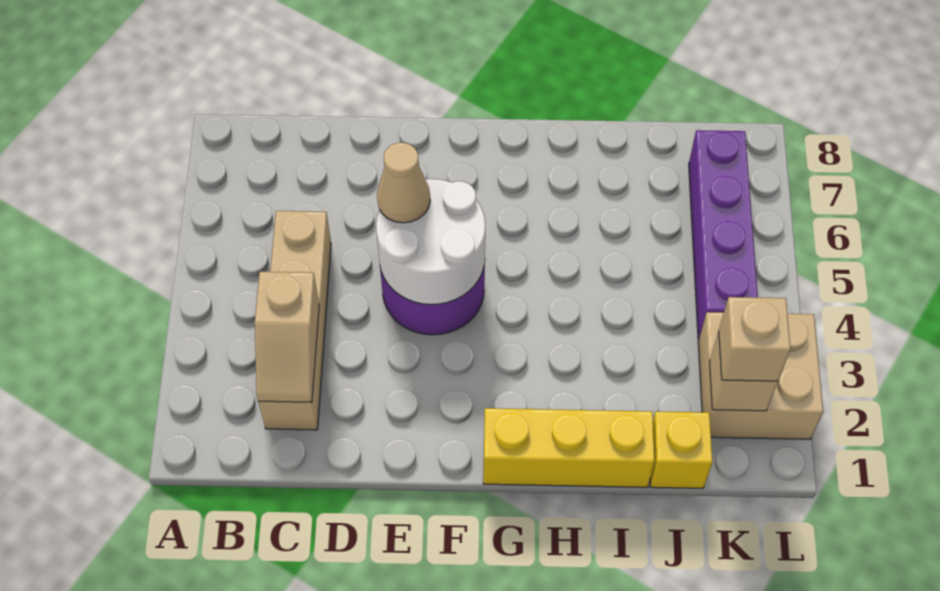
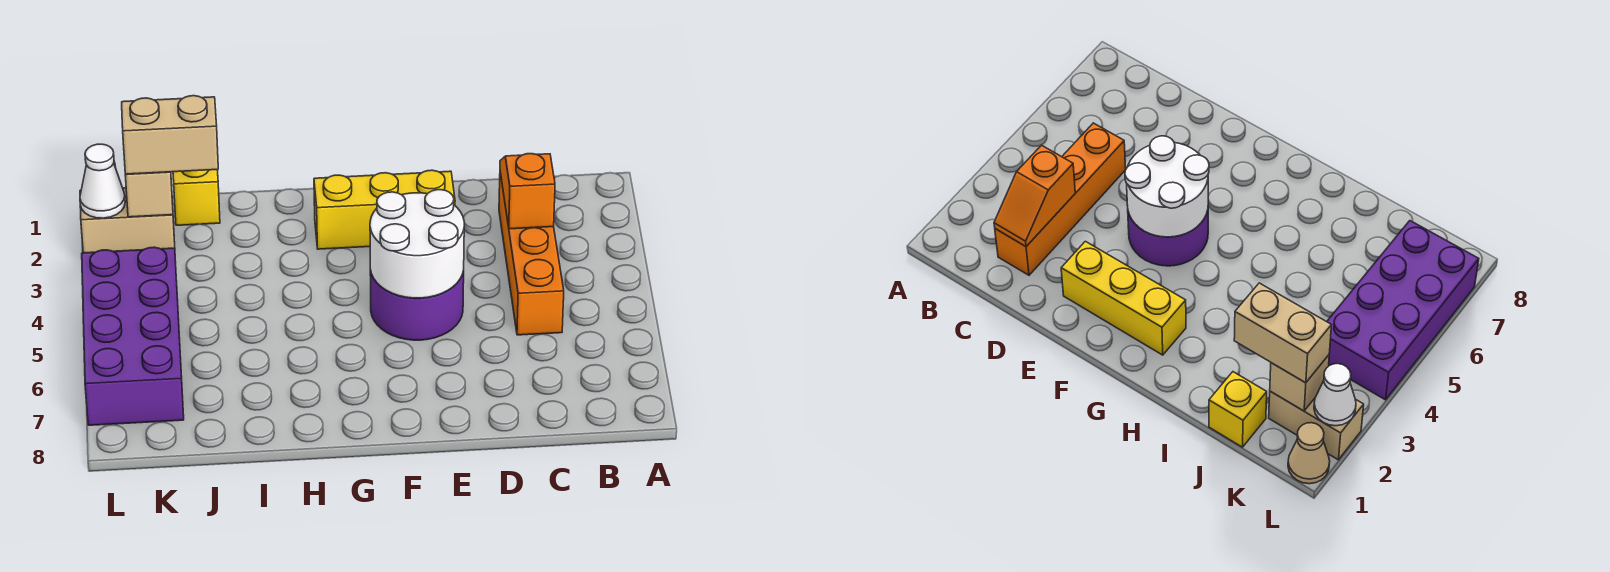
tan 1x4 brick [258,211,331,430] -> orange 1x4 brick [499,173,564,335]
tan 1x2 slope [255,272,319,402] -> orange 1x2 slope [500,154,555,229]
tan 1x1 cone [377,143,430,223] -> tan 1x1 cone moved to [1288,423,1330,484]
yellow 1x3 brick [483,408,655,487] -> yellow 1x3 brick moved to [314,170,455,249]
tan 2x2 brick [698,312,823,439] -> tan 1x2 brick [80,188,175,253]
tan 1x1 brick [719,297,790,381] -> tan 1x2 brick [122,96,218,174]
purple 1x4 brick [689,130,758,339] -> purple 2x4 brick [82,247,184,425]
none -> white 1x1 cone [80,144,125,218]

